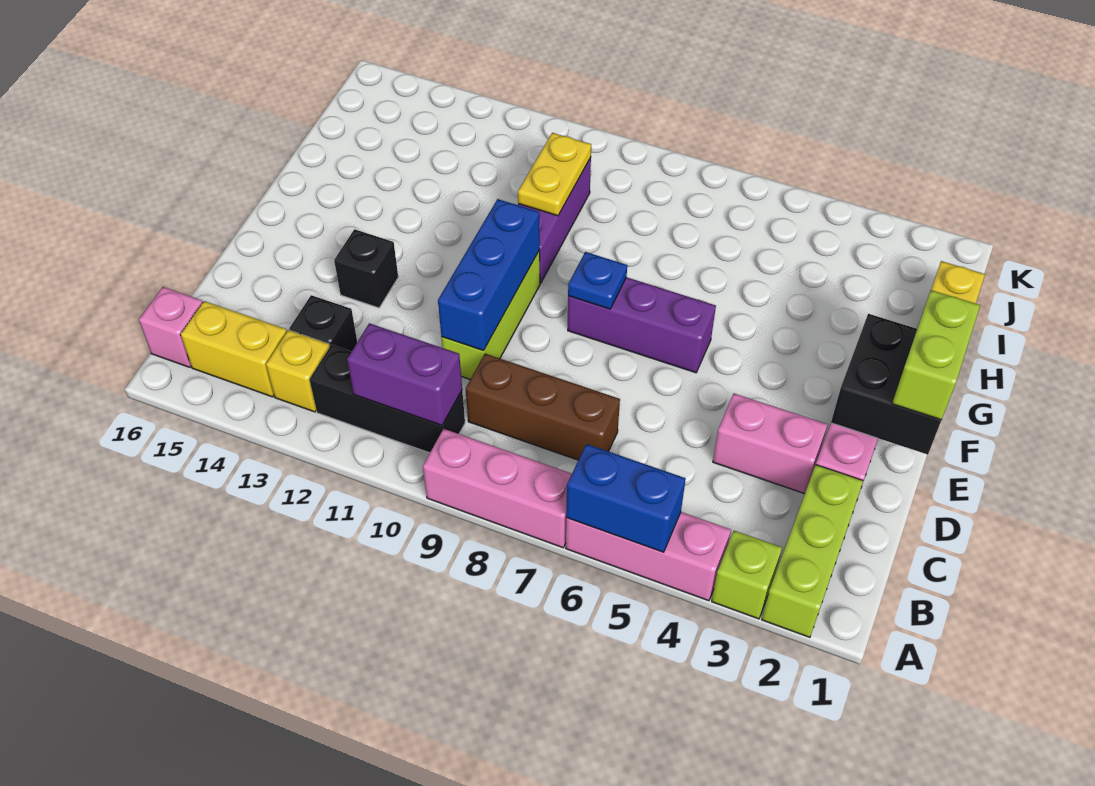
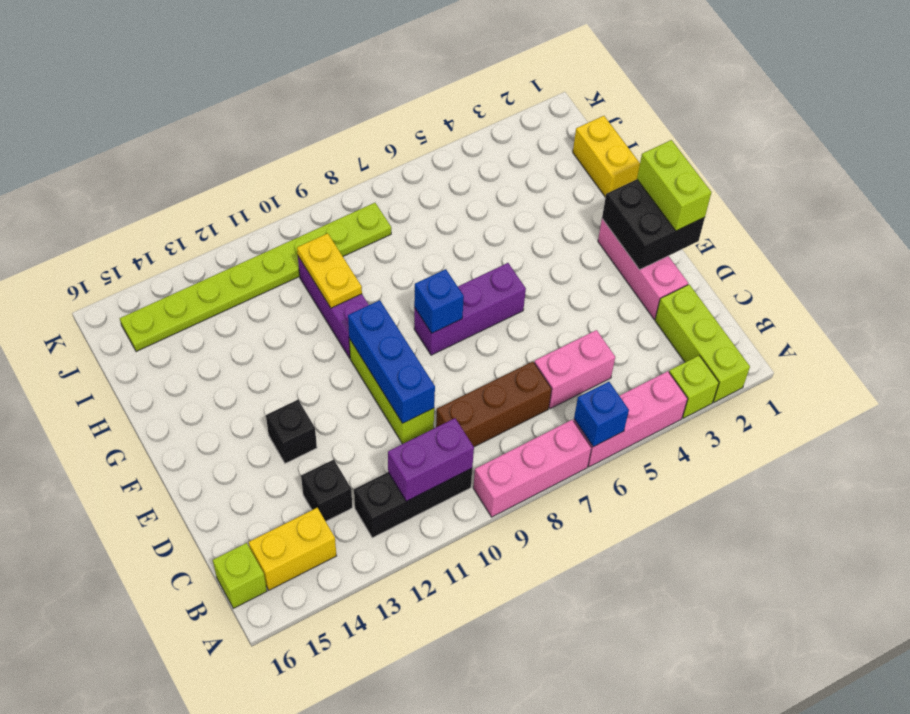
blue 1x2 brick [566,444,686,552] -> blue 1x1 brick [574,382,629,447]
yellow 1x1 brick [266,330,330,412] -> none
pink 1x1 brick [139,287,203,367] -> lime 1x1 brick [213,543,267,608]
pink 1x2 brick [713,394,828,494] -> pink 1x2 brick moved to [534,330,615,409]
blue 1x1 plate [568,252,627,309] -> blue 1x1 brick [414,269,464,333]
none -> lime 1x8 plate [120,203,391,352]

